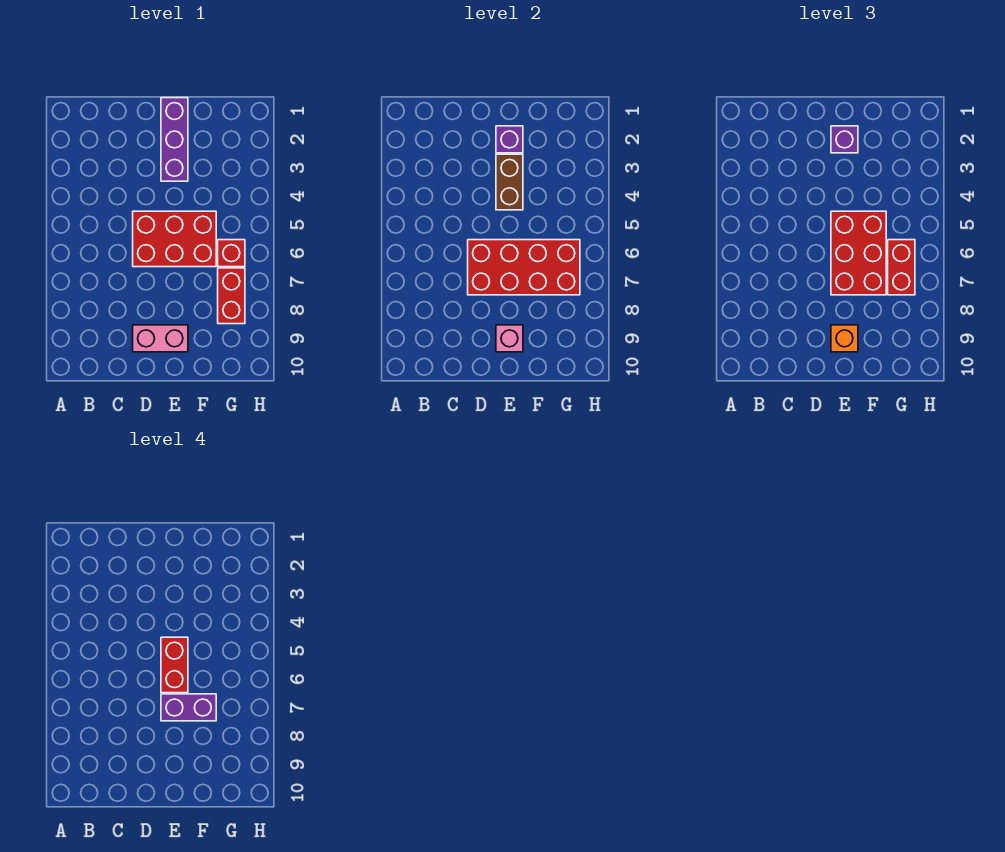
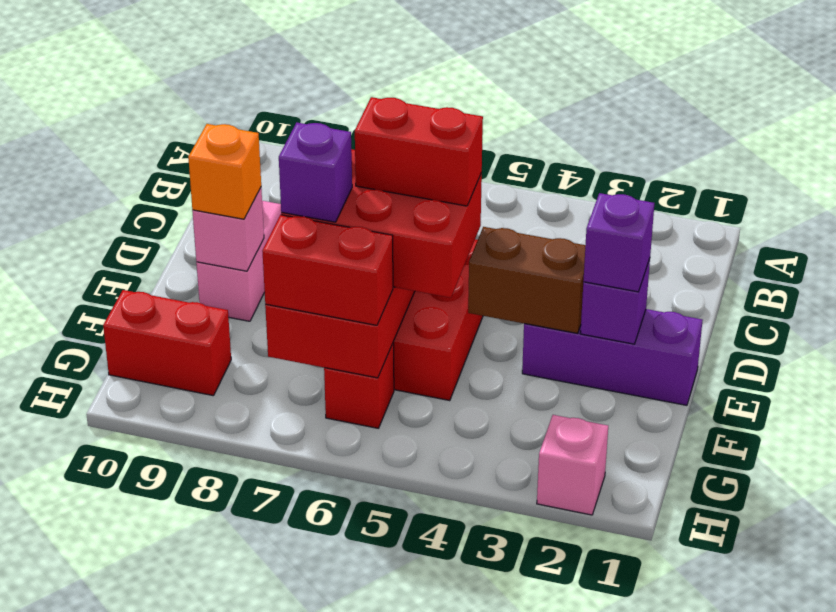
purple 1x2 brick [161,694,216,721] -> purple 1x1 brick [279,122,352,222]
red 1x2 brick [218,268,245,324] -> red 1x2 brick moved to [103,290,231,396]
none -> pink 1x1 brick [537,415,608,515]

